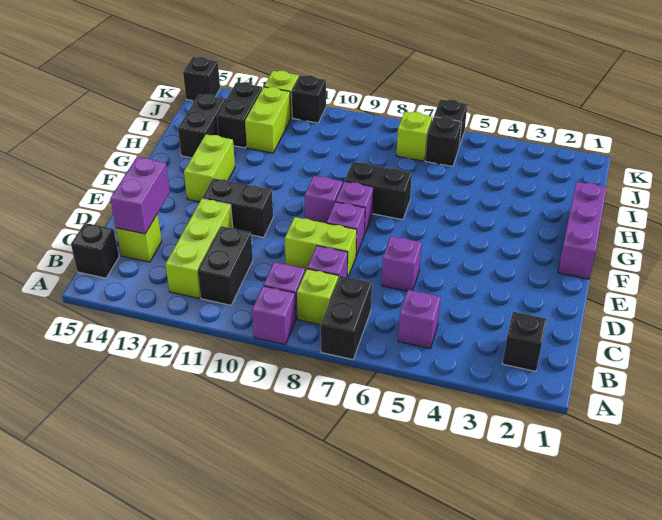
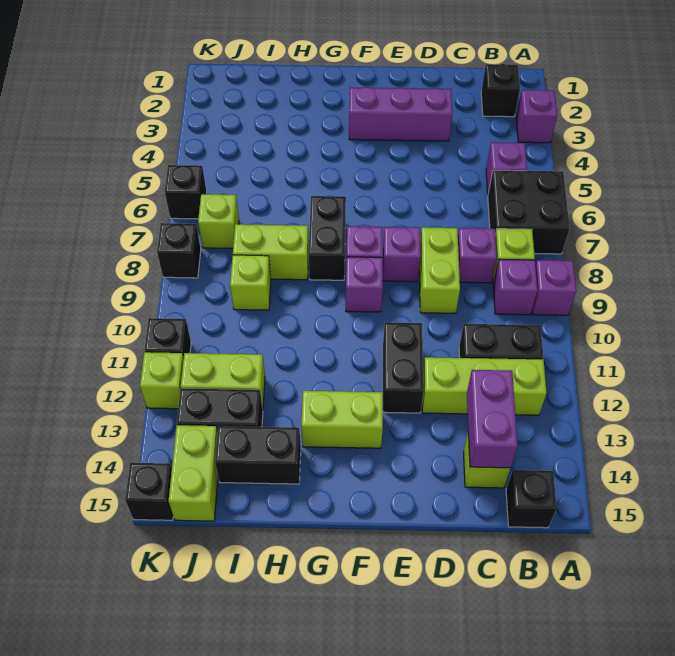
black 1x2 brick [321,276,372,360] -> black 2x2 brick [488,170,570,254]
purple 1x2 brick [110,157,170,234] -> purple 1x2 brick turned to [467,370,518,468]
purple 1x1 brick [381,236,422,291] -> purple 1x1 brick moved to [516,90,557,143]
purple 1x3 brick [558,182,607,279] -> purple 1x3 brick moved to [349,87,452,141]
none -> lime 1x2 brick [233,224,309,280]
none -> lime 1x1 brick [230,255,271,310]
black 1x1 brick [425,117,462,167] -> black 1x1 brick moved to [157,223,201,278]
none -> lime 1x2 brick [169,425,218,521]

